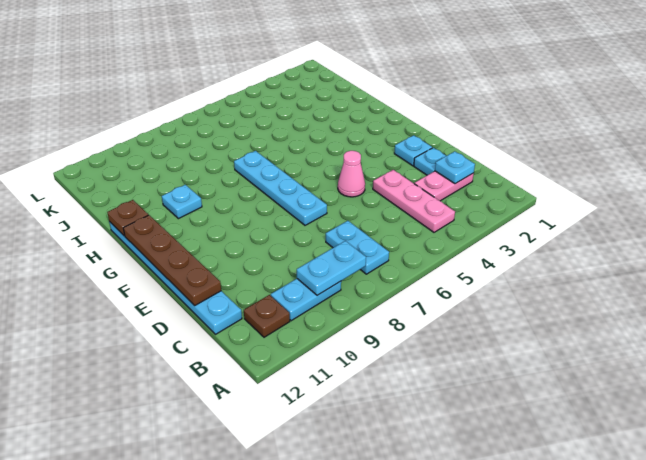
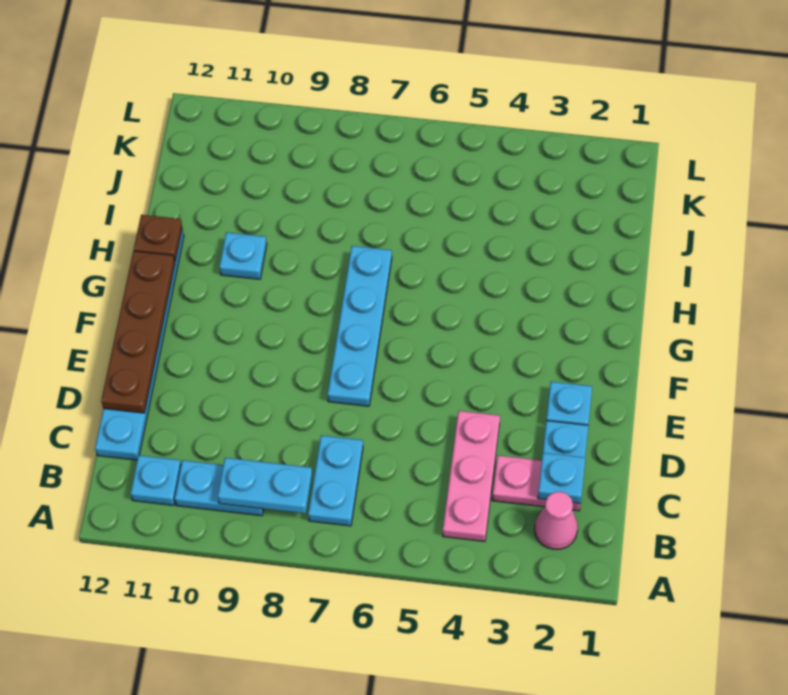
brown 1x1 plate [244,295,290,337] -> cyan 1x1 plate [131,455,181,505]
pink 1x1 cone [338,151,365,197] -> pink 1x1 cone moved to [535,491,578,549]

